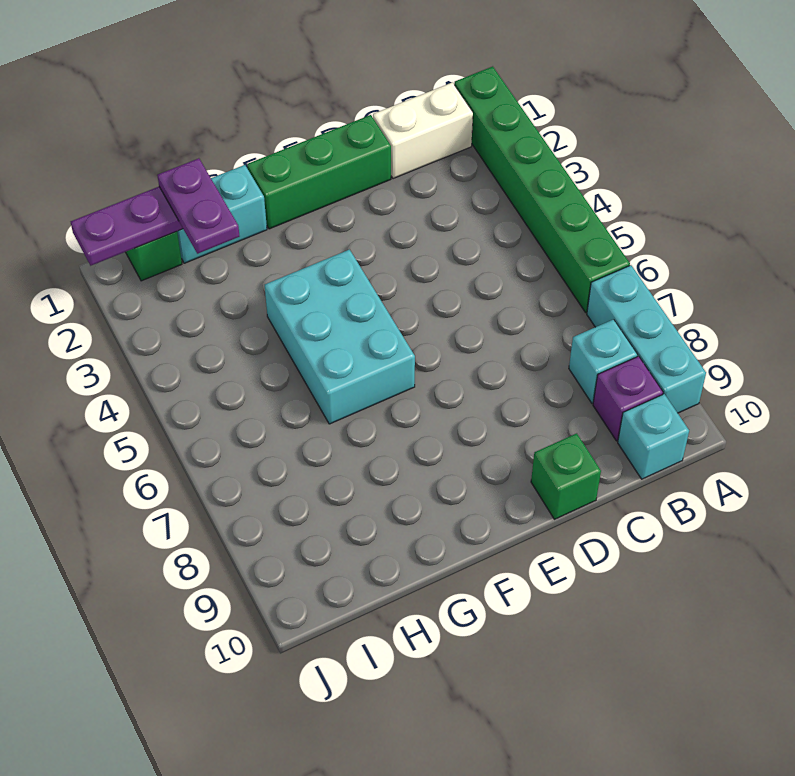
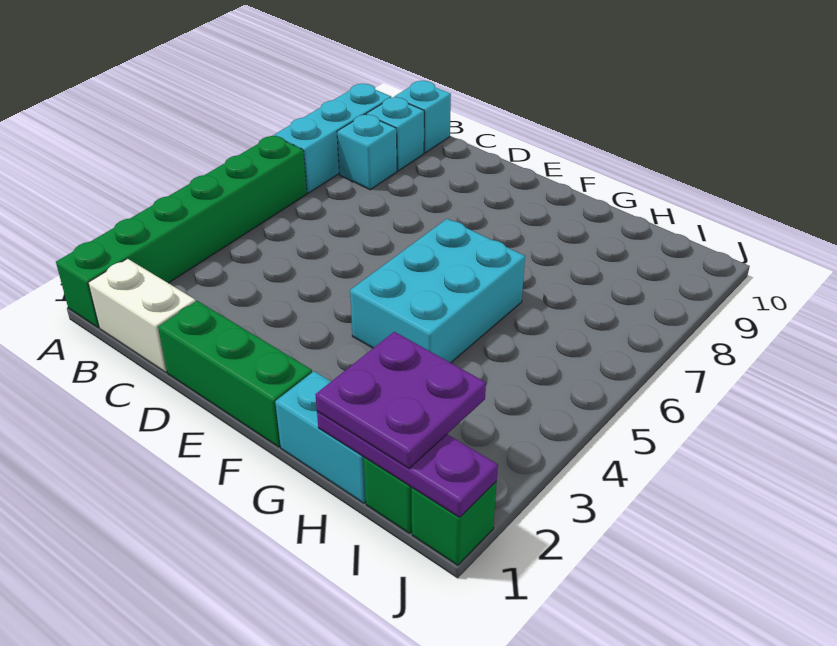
purple 1x1 brick [593,356,663,441] -> cyan 1x1 brick [366,97,424,171]
green 1x1 brick [531,433,601,519] -> green 1x1 brick moved to [412,482,497,565]
purple 1x2 plate [157,158,240,254] -> purple 2x2 plate [315,332,486,468]

